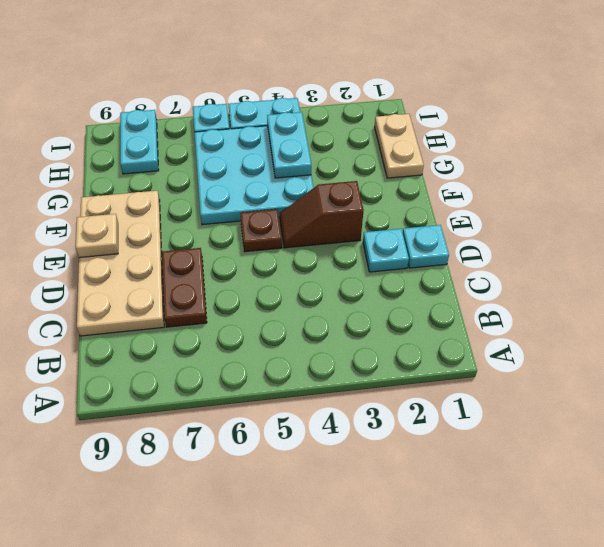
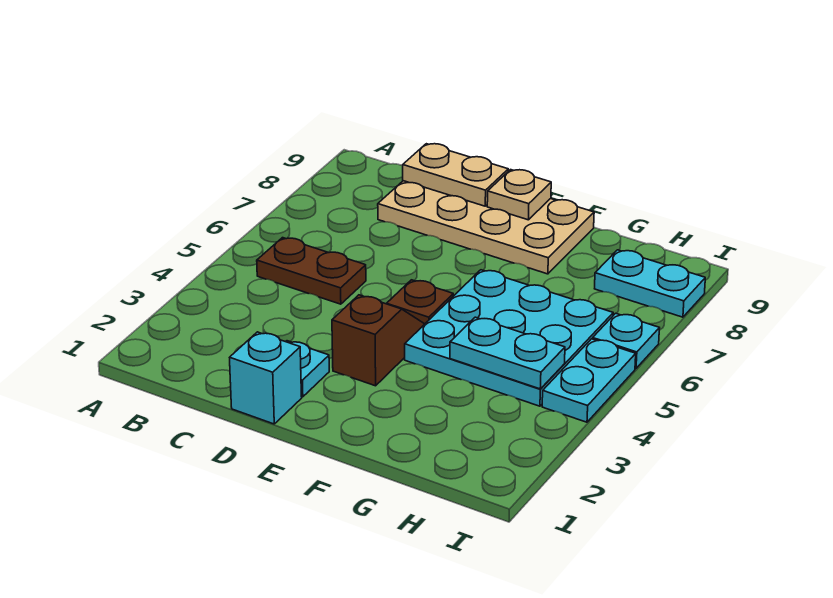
brown 1x2 plate [162,248,207,327] -> brown 1x2 plate moved to [257,238,366,304]
cyan 1x1 plate [403,225,449,268] -> cyan 1x1 brick [230,332,302,424]
tan 1x2 plate [374,114,424,178] -> tan 1x2 plate moved to [403,144,508,206]

